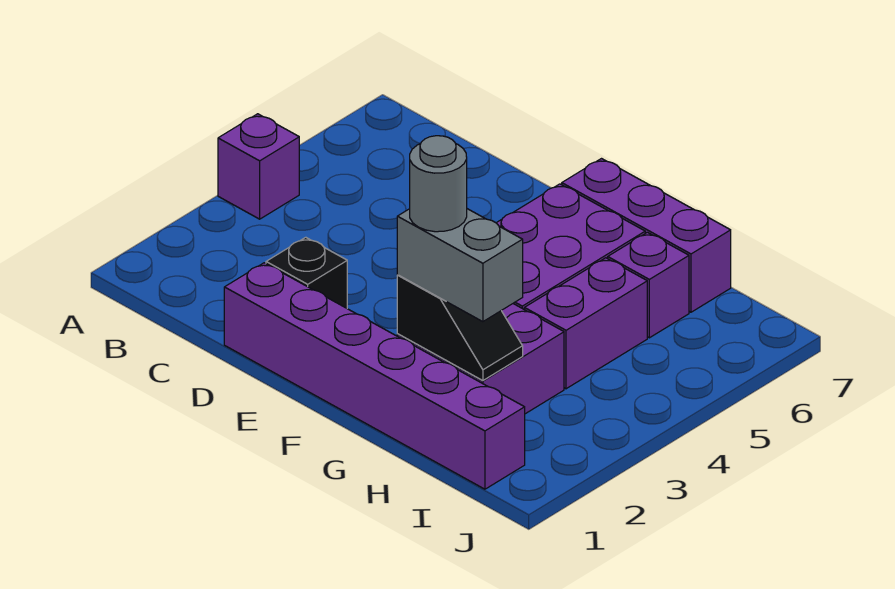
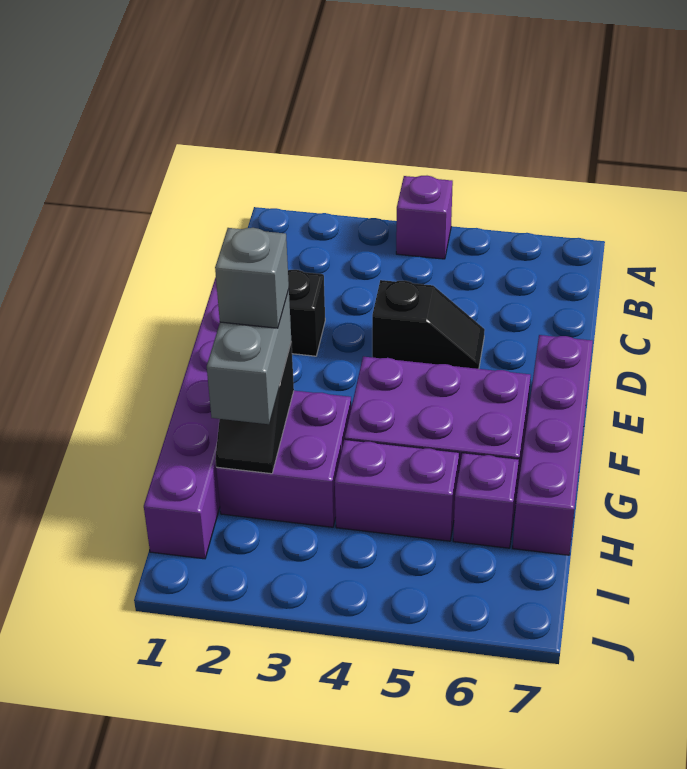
none -> black 1x2 slope [372,280,485,369]
purple 1x3 brick [562,159,731,312] -> purple 1x4 brick [513,335,593,555]
grey 1x1 round brick [410,136,467,232] -> grey 1x1 brick [215,228,289,328]

